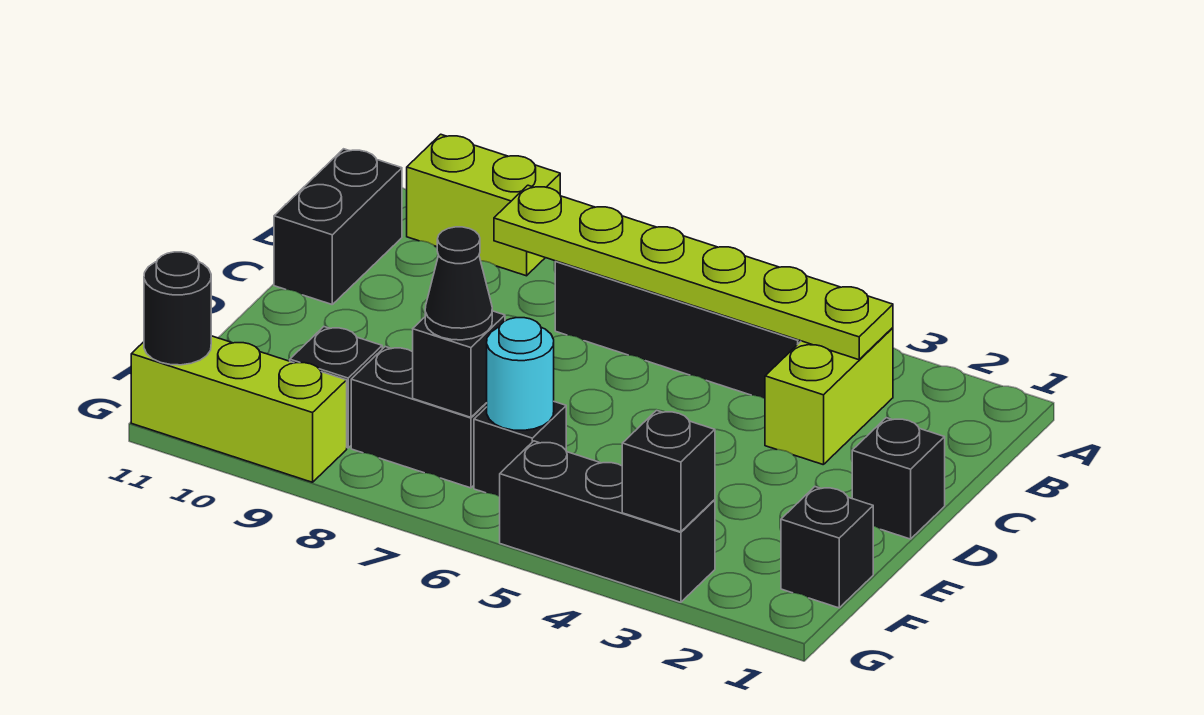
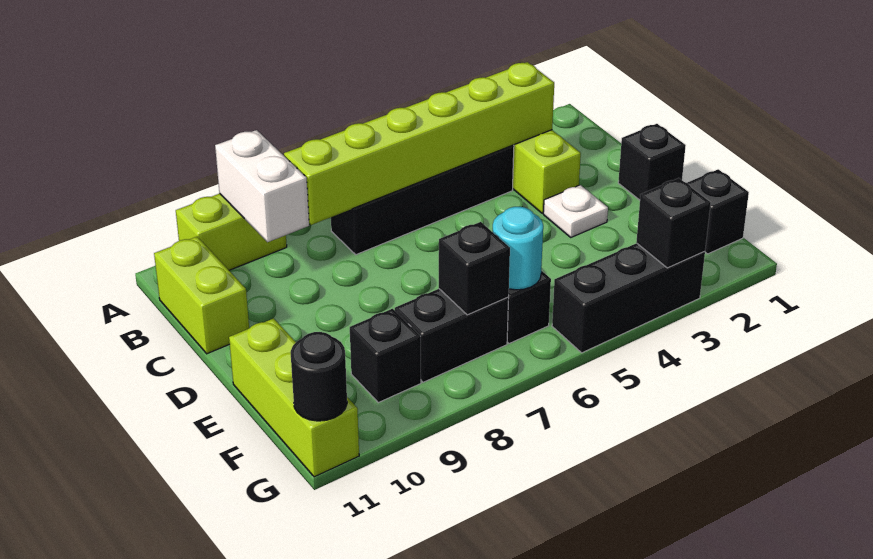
none -> white 1x2 brick [215,130,309,242]
lime 1x6 plate [494,185,893,360] -> lime 1x6 brick [284,62,554,225]
black 1x2 brick [274,149,402,304] -> lime 1x2 brick [154,237,249,354]
none -> white 1x1 plate [543,185,608,237]
black 1x1 cone [425,227,492,340] -> none
lime 1x3 brick [131,336,347,482] -> lime 1x3 brick turned to [229,318,359,477]

